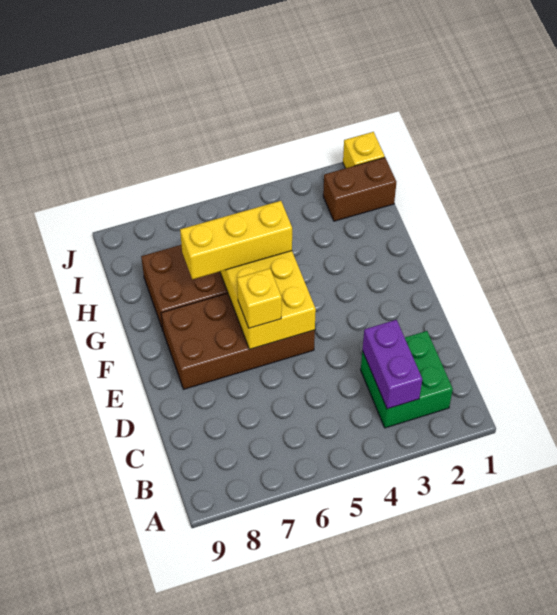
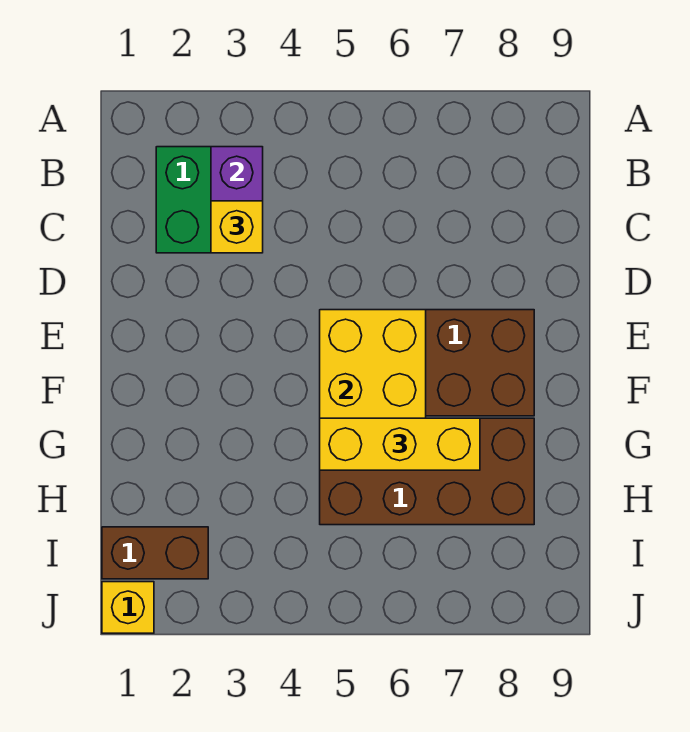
yellow 1x1 brick [237,268,282,328] -> yellow 1x1 brick moved to [211,201,263,253]

